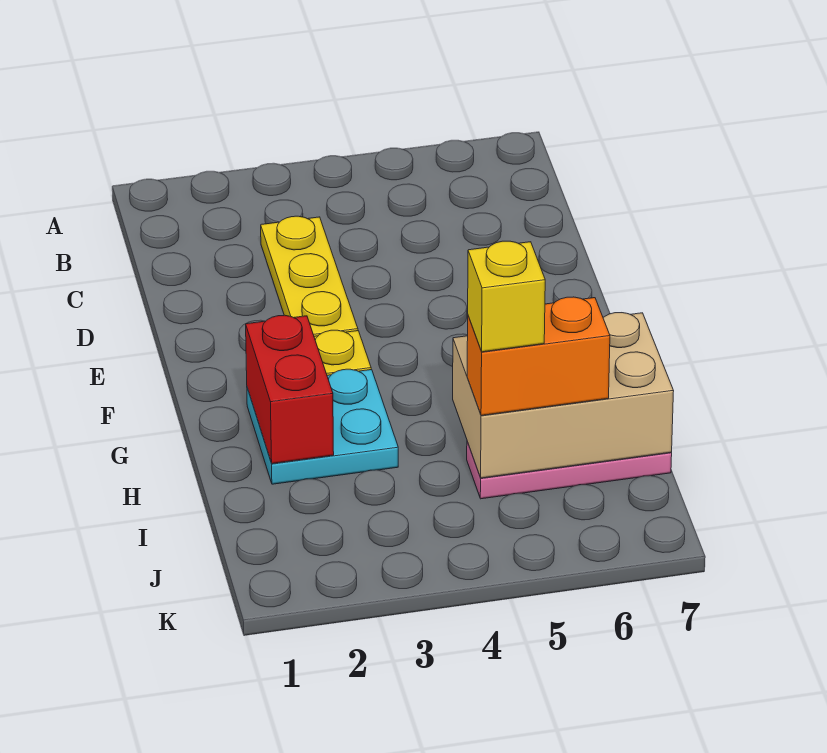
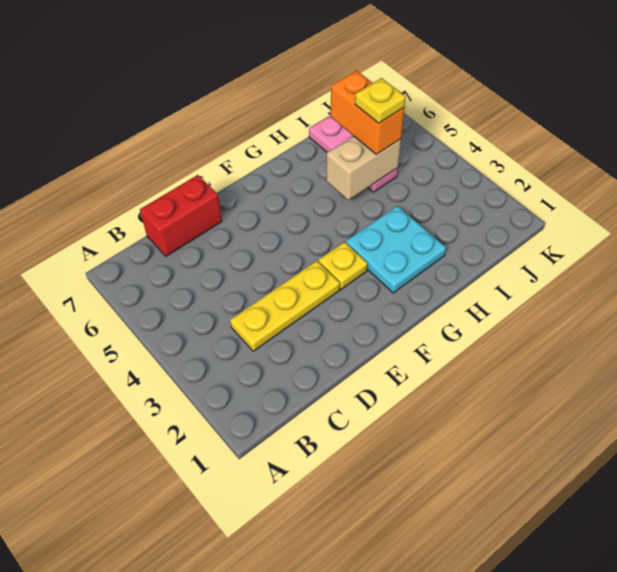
red 1x2 brick [246,315,334,464] -> red 1x2 brick moved to [140,175,222,256]
tan 2x3 brick [453,313,674,478] -> tan 1x2 brick [326,136,401,200]
yellow 1x1 brick [468,241,545,352] -> yellow 1x1 plate [355,78,406,123]

